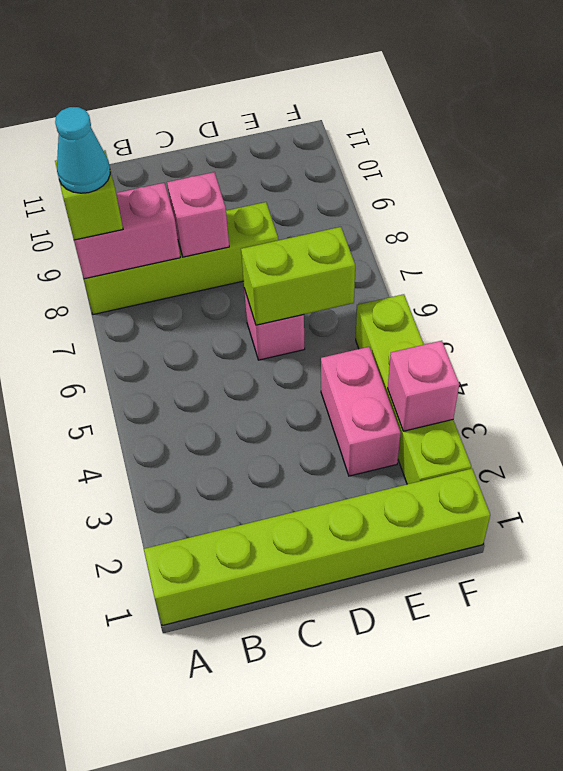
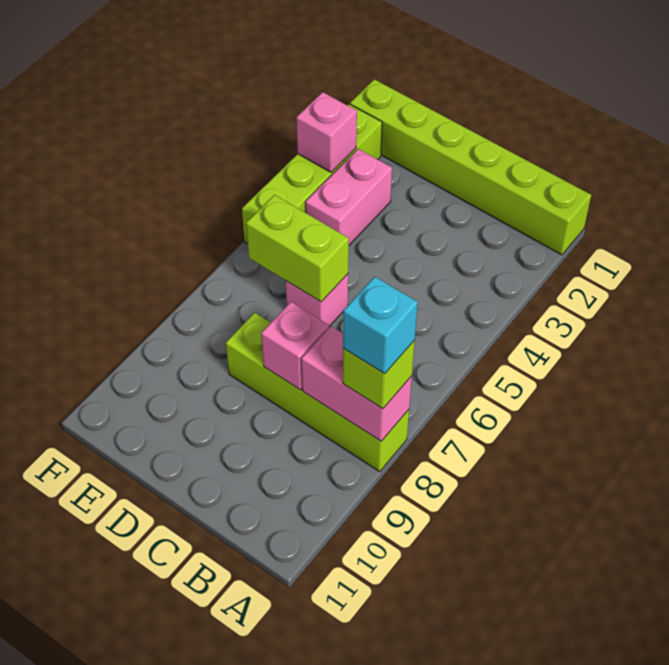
cyan 1x1 cone [55,107,110,193] -> cyan 1x1 brick [343,277,418,373]

